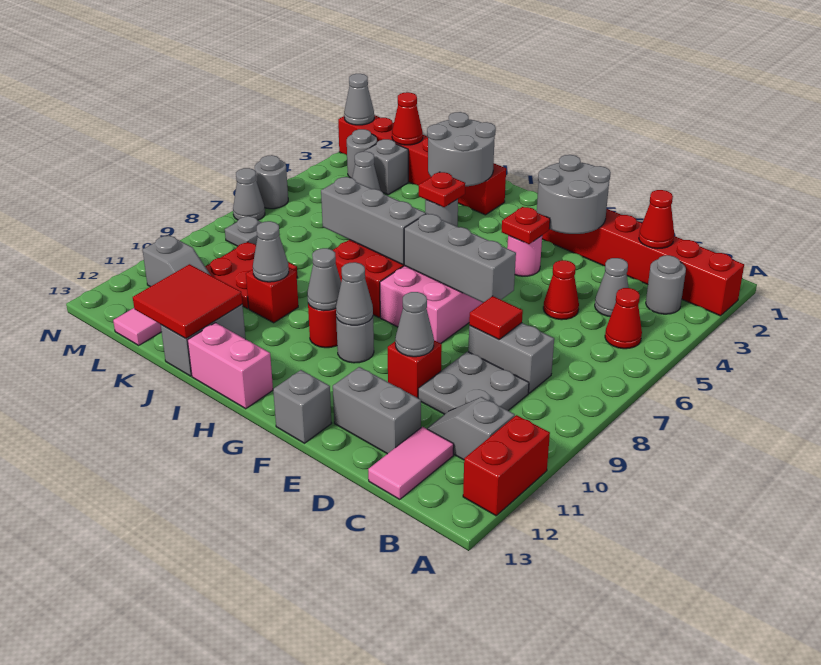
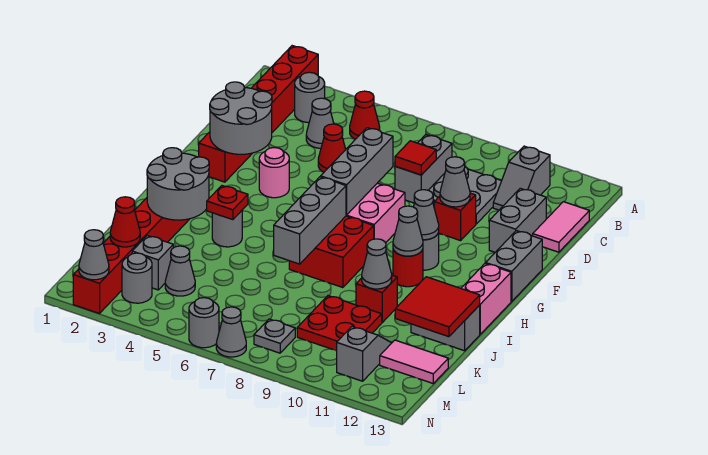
red 1x2 brick [463,415,550,516] -> none
red 1x1 cone [639,190,674,249] -> none
pink 1x2 tile [368,427,454,499] -> pink 1x2 tile turned to [533,202,589,252]
red 1x1 plate [502,207,550,244] -> none
grey 1x1 brick [273,370,332,443] -> grey 1x2 brick [486,231,542,302]

